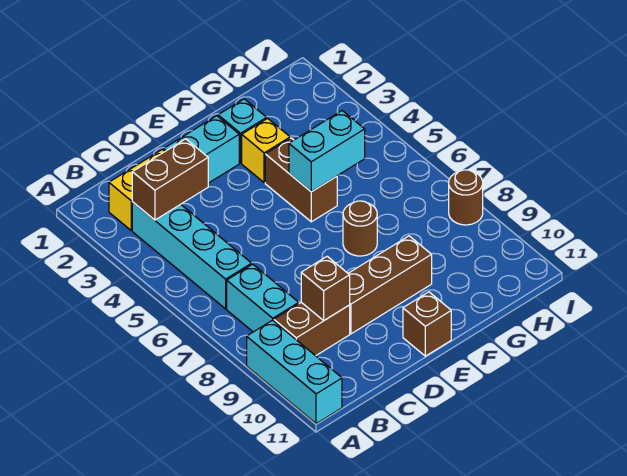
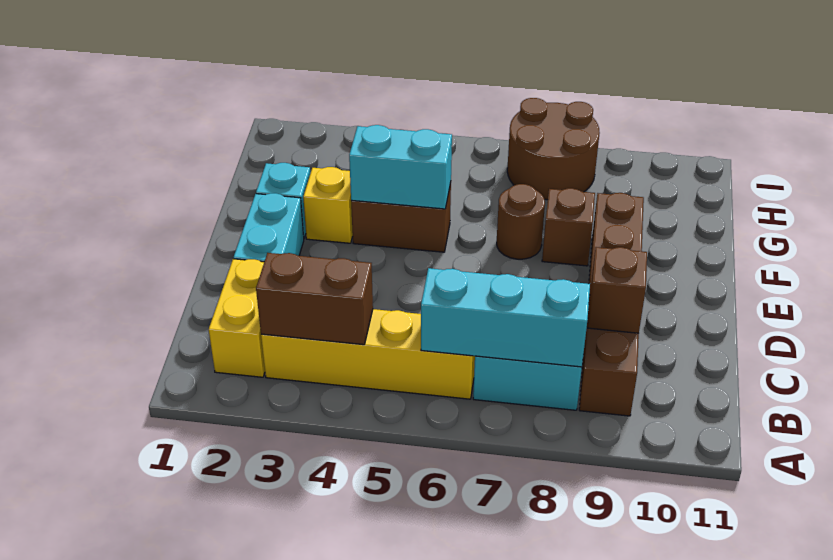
cyan 1x3 brick [247,320,342,424] -> cyan 1x3 brick moved to [421,268,590,367]
cyan 1x4 brick [132,202,252,309] -> yellow 1x4 brick [261,309,475,399]
brown 1x2 brick [132,139,208,220] -> brown 1x2 brick turned to [256,253,373,345]
brown 1x1 brick [403,292,451,356] -> brown 1x1 brick moved to [542,188,595,266]
cyan 1x2 brick [289,111,365,192] -> cyan 1x2 brick turned to [349,125,452,209]
brown 1x1 round brick [449,170,483,225] -> brown 2x2 round brick [507,98,600,200]

